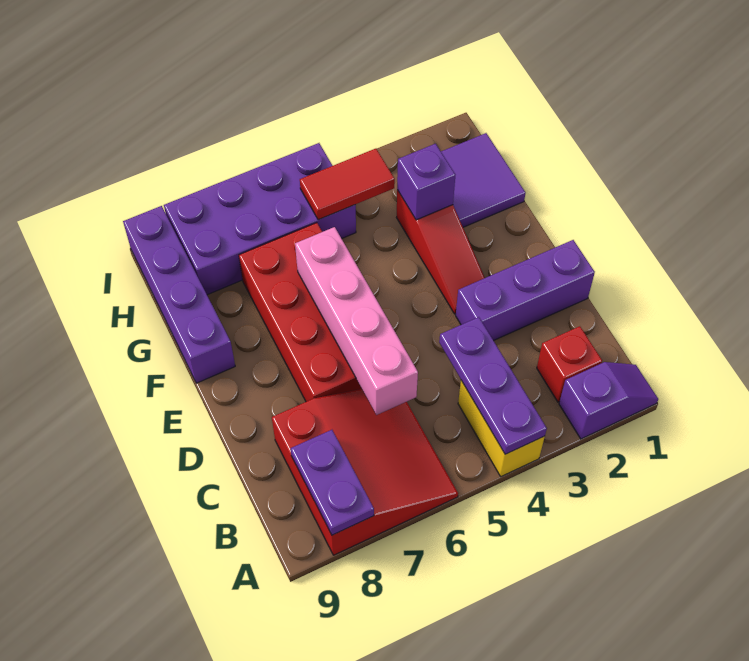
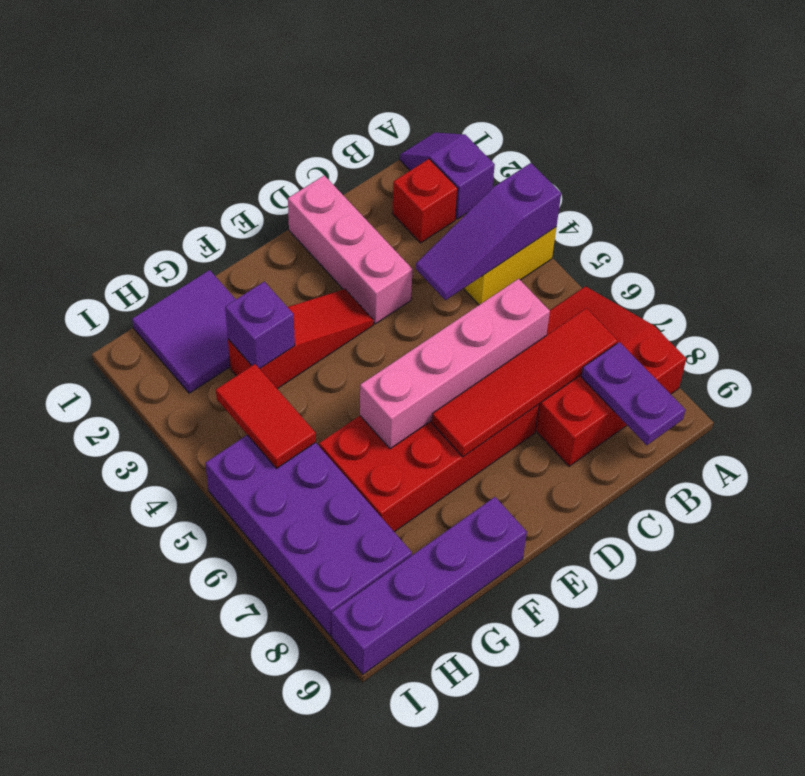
purple 1x3 plate [439,317,547,454] -> purple 1x3 slope [416,163,561,300]
purple 1x2 plate [291,430,374,535] -> purple 1x2 plate turned to [581,342,685,445]
none -> red 1x4 tile [432,308,618,457]
purple 1x3 brick [456,240,595,340] -> pink 1x3 brick [288,175,413,324]

